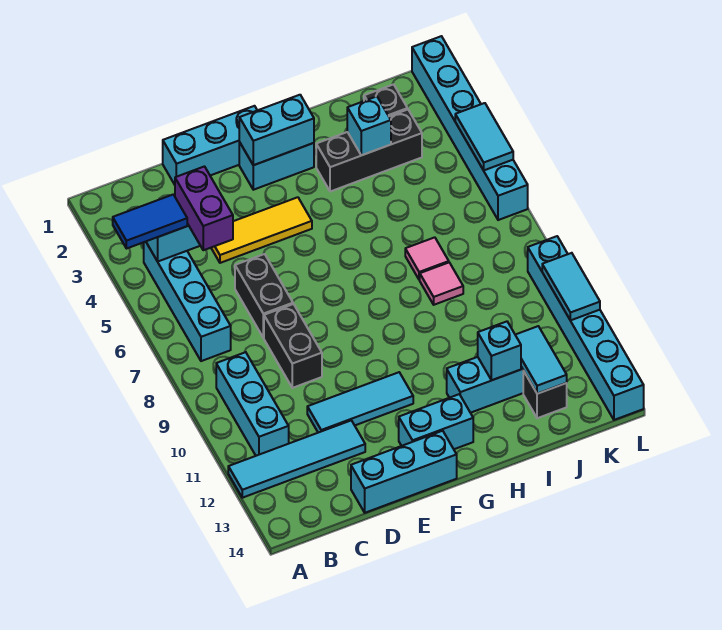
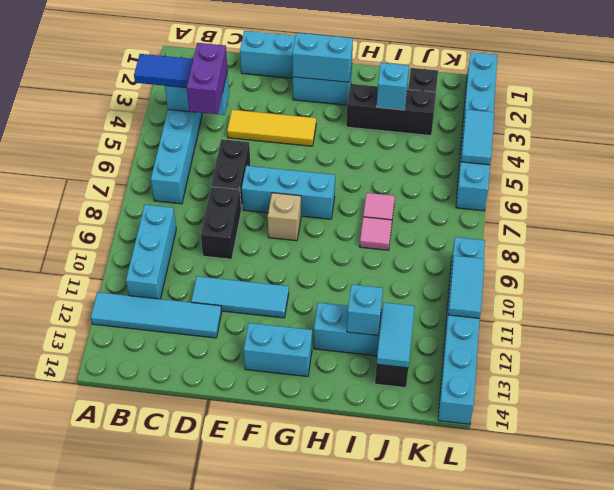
cyan 1x3 brick [351,431,457,513] -> cyan 1x3 brick moved to [242,166,335,219]
none -> tan 1x1 brick [268,193,301,241]

